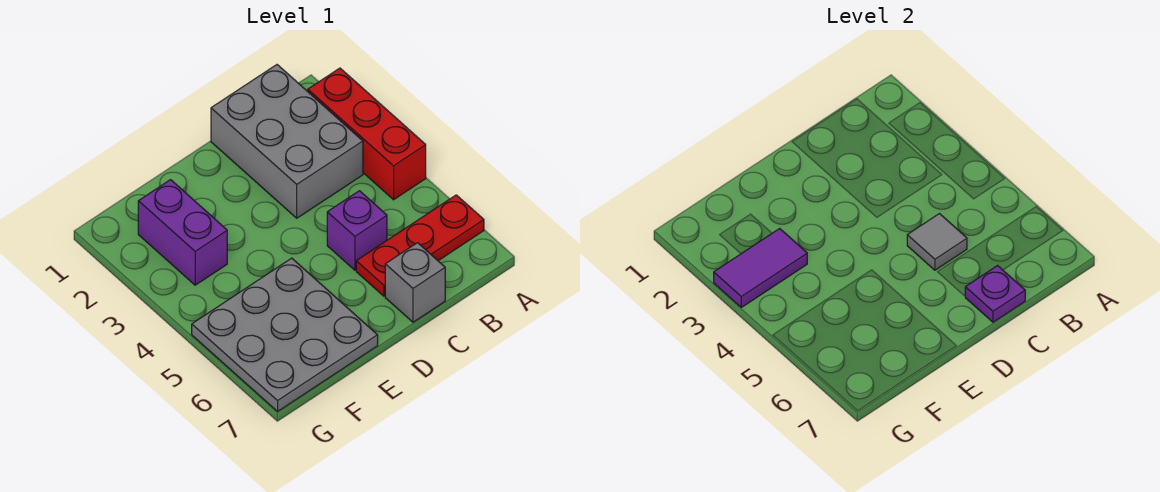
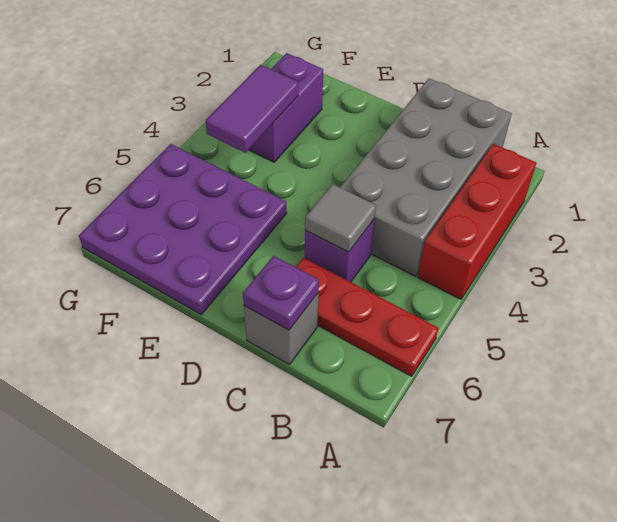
grey 2x3 brick [211,65,363,218] -> grey 2x4 brick [340,78,512,276]
grey 3x3 plate [192,258,378,411] -> purple 3x3 plate [79,144,287,314]
purple 1x2 tile [714,229,807,307] -> purple 1x2 tile turned to [205,65,298,153]

